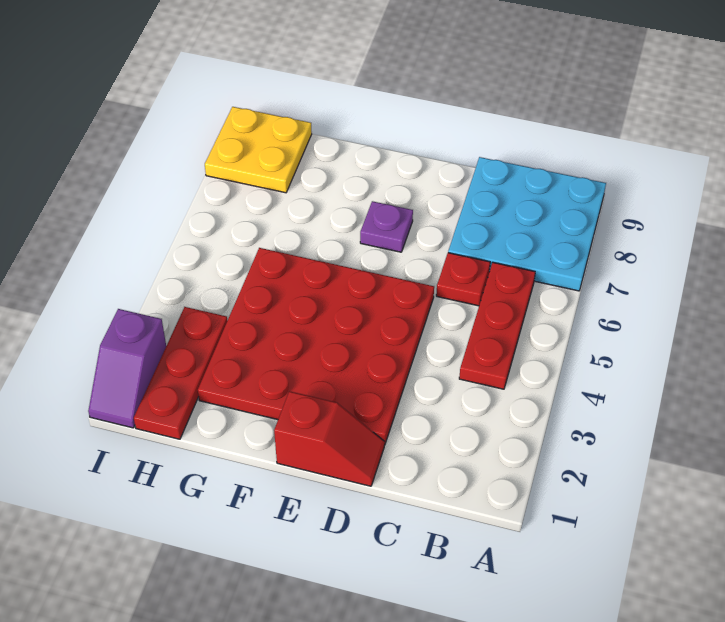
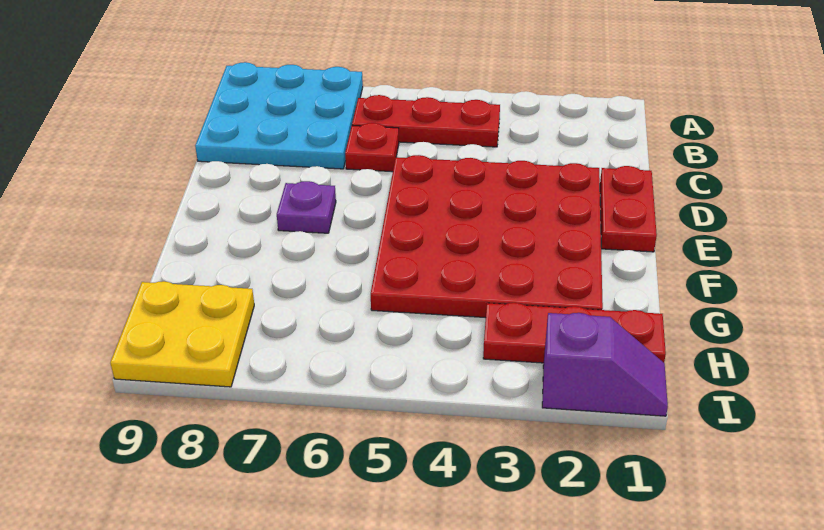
red 1x2 slope [274,391,384,486] -> red 1x2 plate [600,166,657,252]

